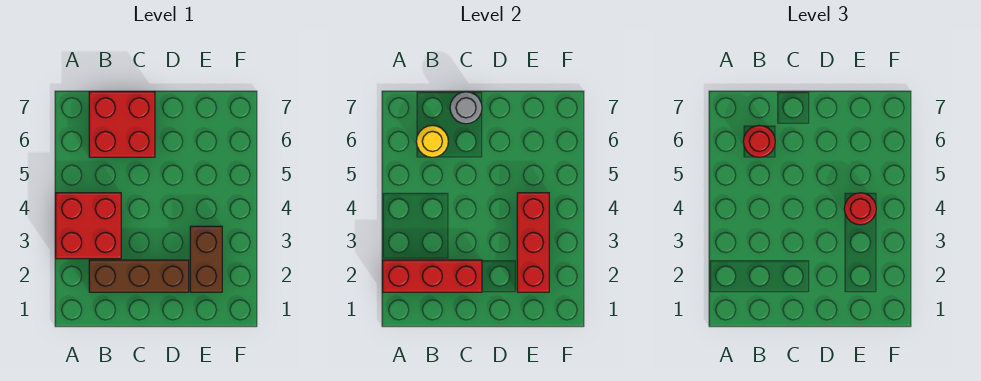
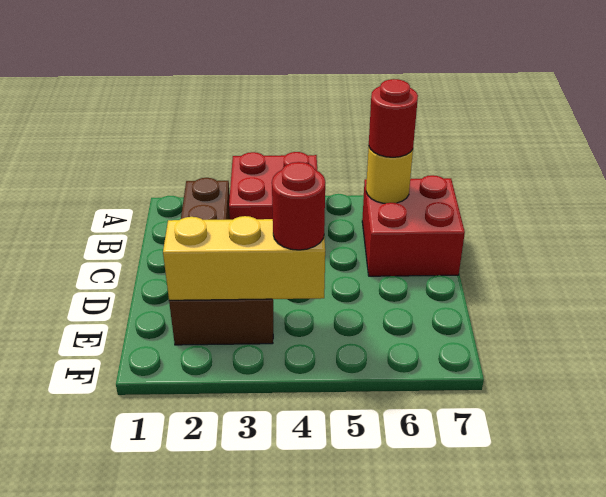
red 1x3 brick [383,260,482,292] -> none
grey 1x1 round brick [450,92,482,124] -> none
red 1x3 brick [517,193,549,292] -> yellow 1x3 brick [163,216,325,300]

